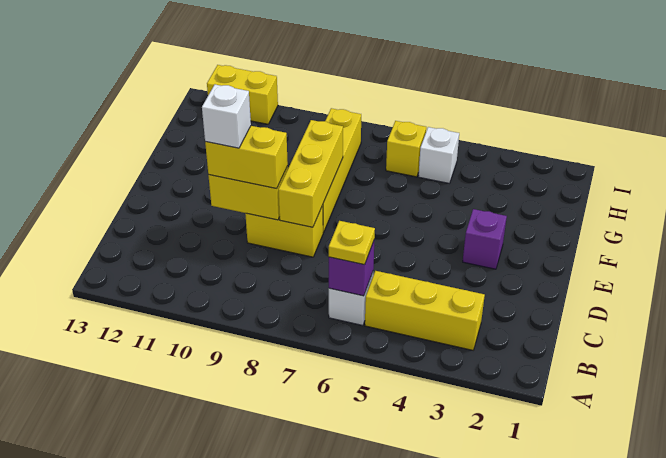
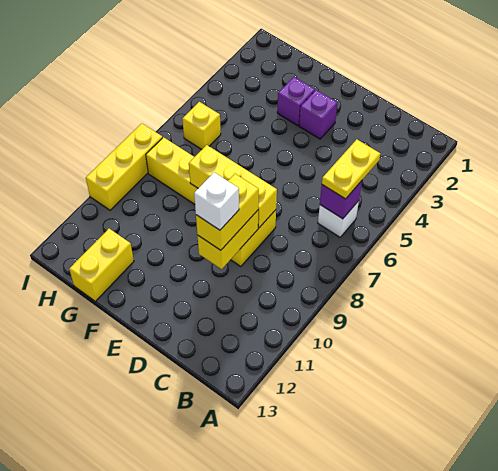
yellow 1x3 brick [365,271,485,350] -> yellow 1x3 brick moved to [86,123,162,210]
yellow 1x1 plate [329,221,375,265] -> yellow 1x2 plate [322,139,380,199]
none -> purple 1x1 brick [277,77,315,126]
white 1x1 brick [418,127,459,183] -> none
yellow 1x2 brick [207,65,278,124] -> yellow 1x2 brick moved to [69,229,134,301]

